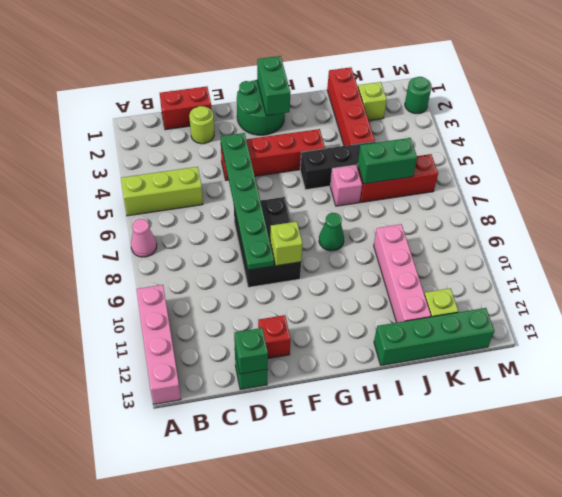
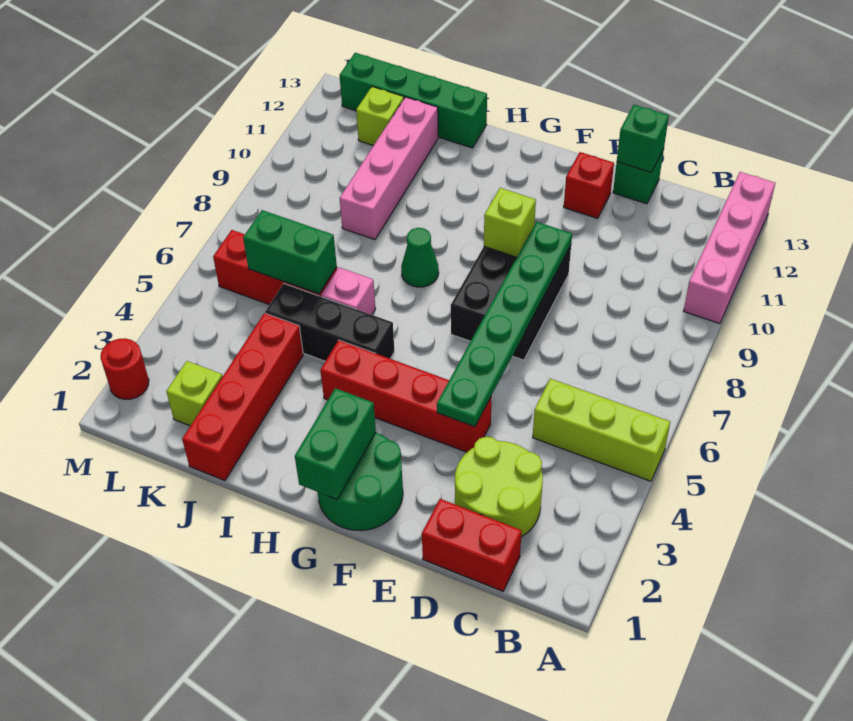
pink 1x1 cone [131,219,157,257] -> none
lime 1x1 round brick [189,106,214,144] -> lime 2x2 round brick [455,437,543,537]
green 1x1 round brick [405,77,432,114] -> red 1x1 round brick [101,338,149,399]

